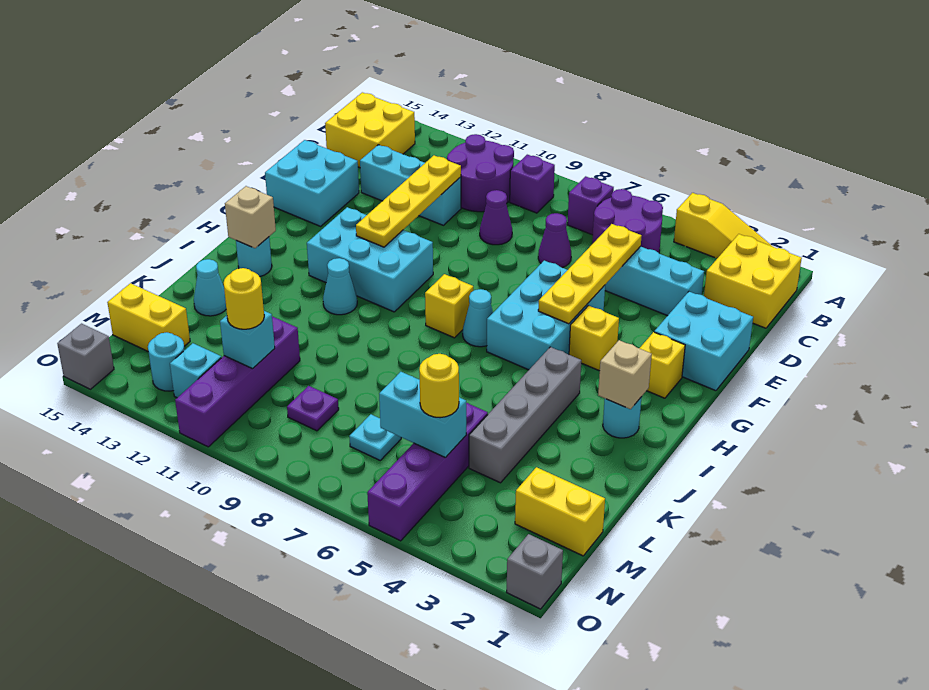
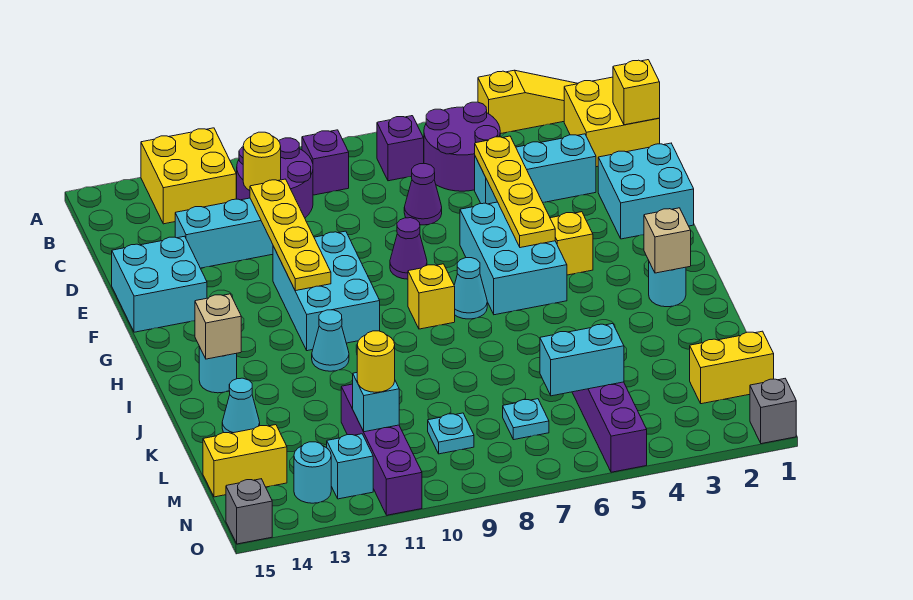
yellow 2x2 brick [325,92,415,168] -> yellow 2x2 brick moved to [141,128,236,224]
purple 1x1 cone [480,190,512,245] -> purple 1x1 cone moved to [390,218,427,279]
yellow 1x1 brick [639,332,685,398] -> yellow 1x1 brick moved to [613,60,660,125]
cyan 2x3 brick [307,207,433,312] -> cyan 2x3 brick turned to [273,231,380,351]
grey 1x4 brick [469,347,581,483] -> none
yellow 1x1 round brick [419,354,459,418] -> yellow 1x1 round brick moved to [243,132,281,191]
purple 1x1 plate [287,386,339,431] -> cyan 1x1 plate [428,413,474,454]

